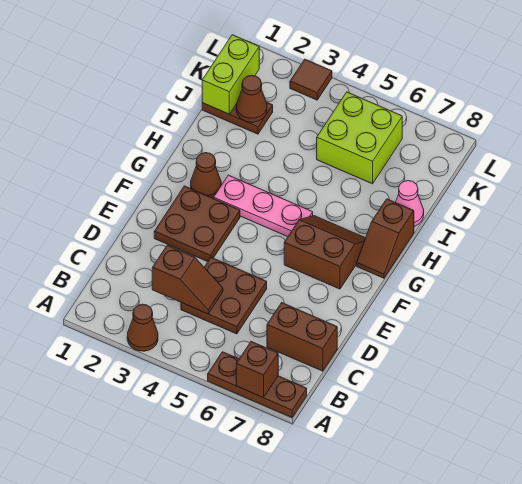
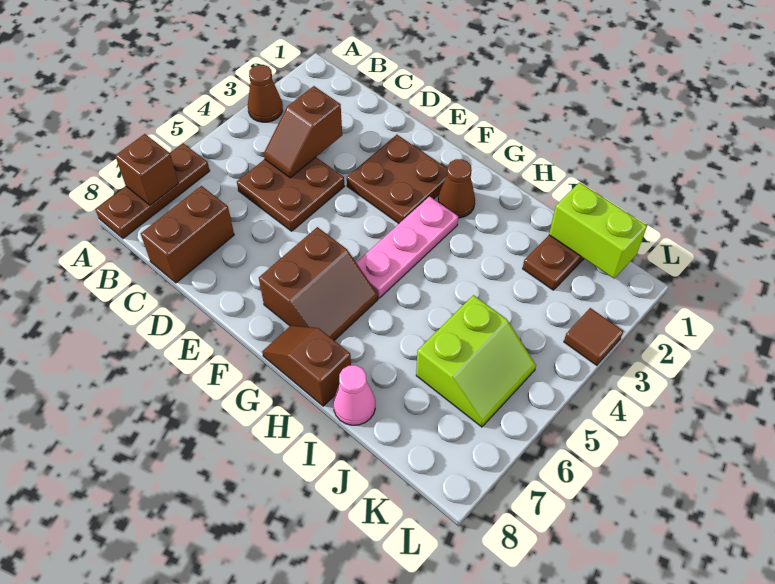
brown 1x1 cone [236,75,267,122] -> none
lime 2x2 brick [317,92,402,184] -> lime 2x2 slope [416,295,536,427]

